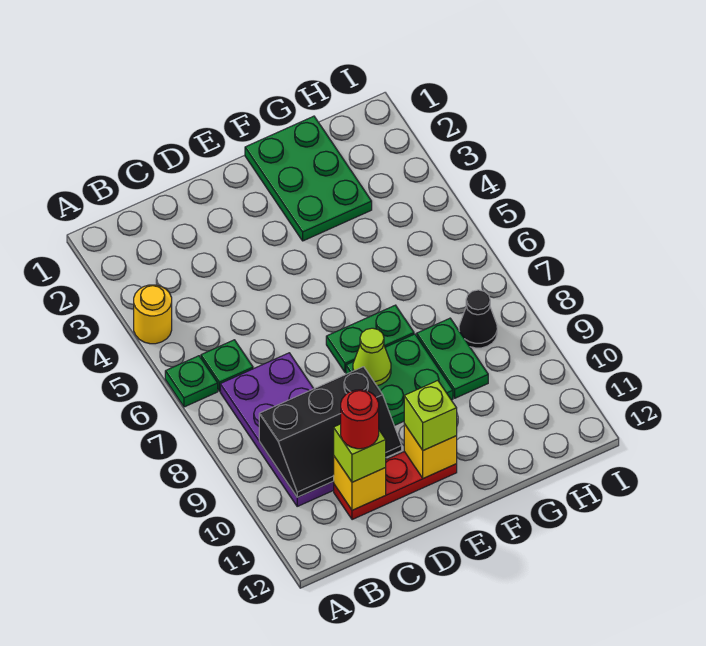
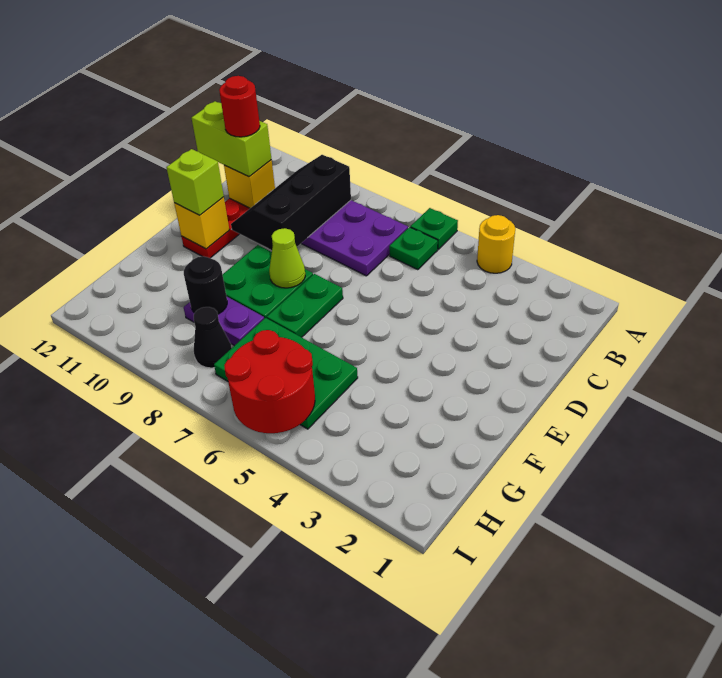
lime 1x1 brick [334,424,386,482] -> lime 1x2 brick [192,101,271,177]
green 2x3 plate [245,116,372,241] -> green 2x3 plate moved to [214,318,358,429]
green 1x2 plate [417,318,488,398] -> purple 1x2 plate [184,297,264,346]
none -> black 1x1 round brick [184,256,227,314]
none -> red 2x2 round brick [224,330,315,433]

